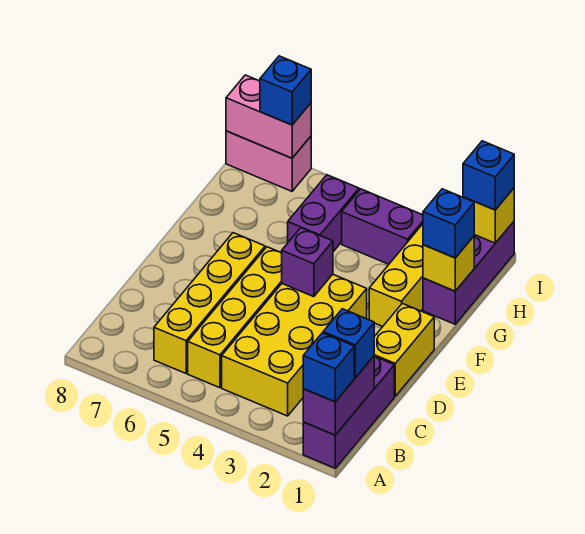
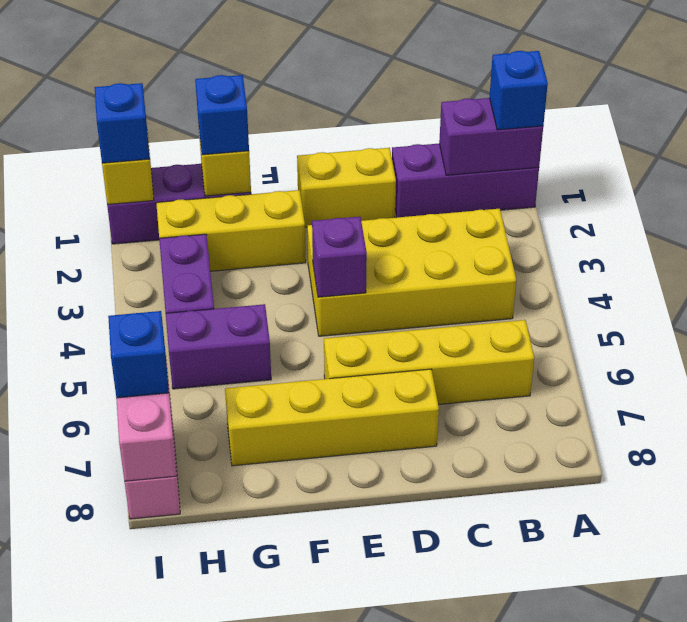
blue 1x1 brick [323,309,374,378] -> none
yellow 1x4 brick [188,247,282,388] -> yellow 1x4 brick moved to [225,369,439,466]

